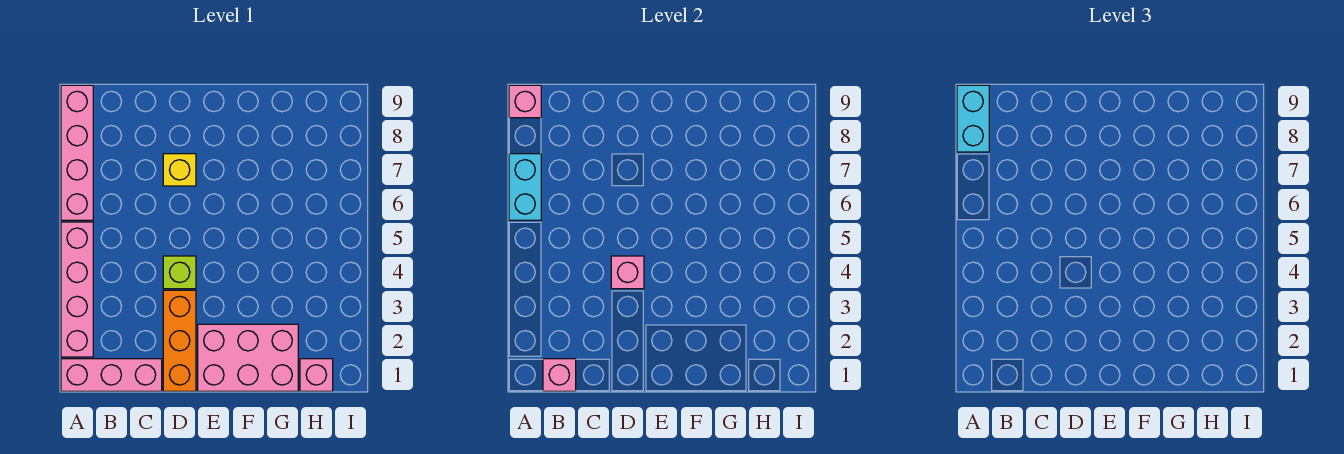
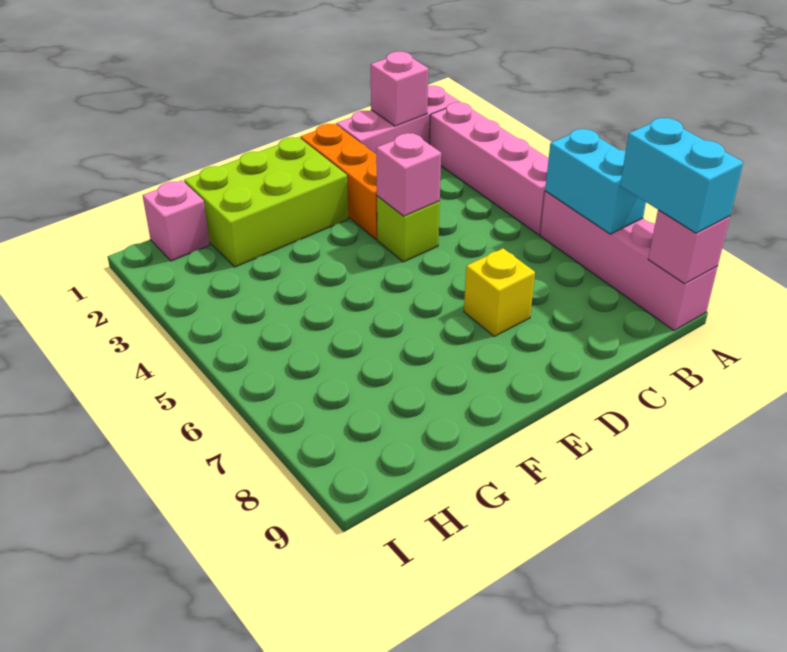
pink 2x3 brick [198,324,298,391] -> lime 2x3 brick [184,137,348,267]

